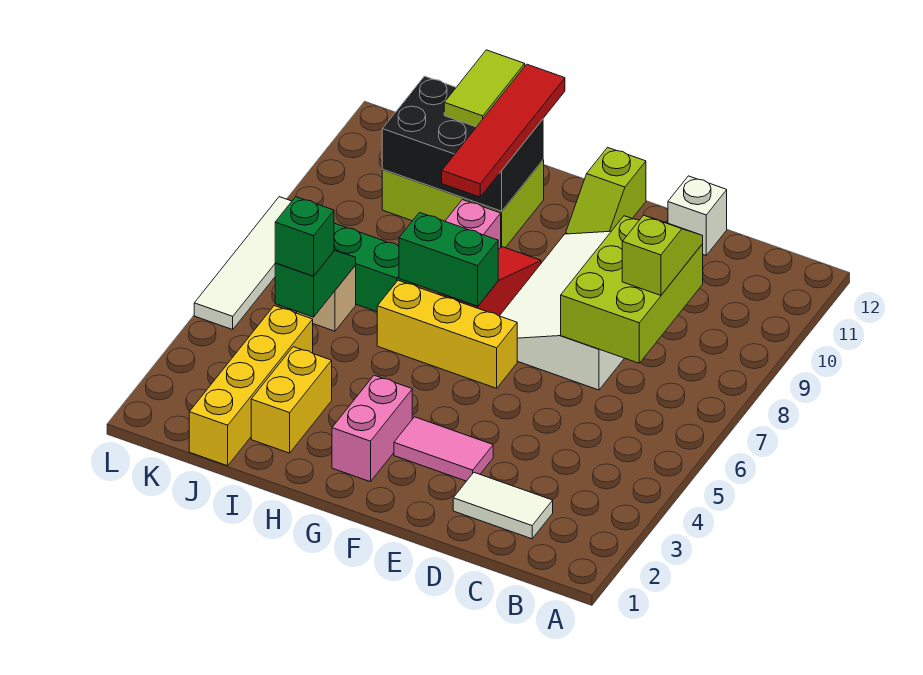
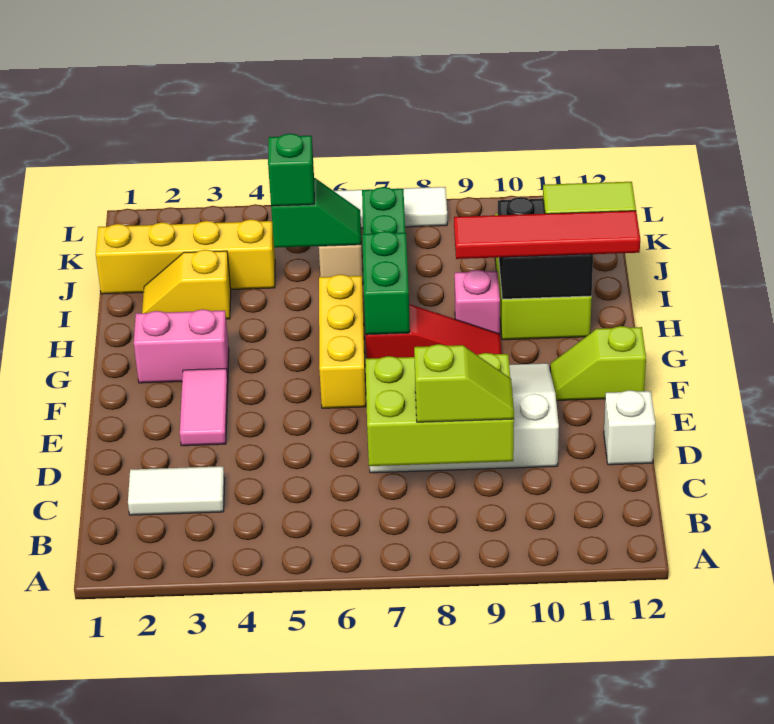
white 1x2 tile [453,473,553,539] -> white 1x2 tile turned to [128,466,225,515]
black 2x3 brick [382,76,544,211] -> black 2x2 brick [498,197,593,299]
yellow 1x2 brick [251,347,332,453] -> yellow 1x2 slope [142,250,231,319]

